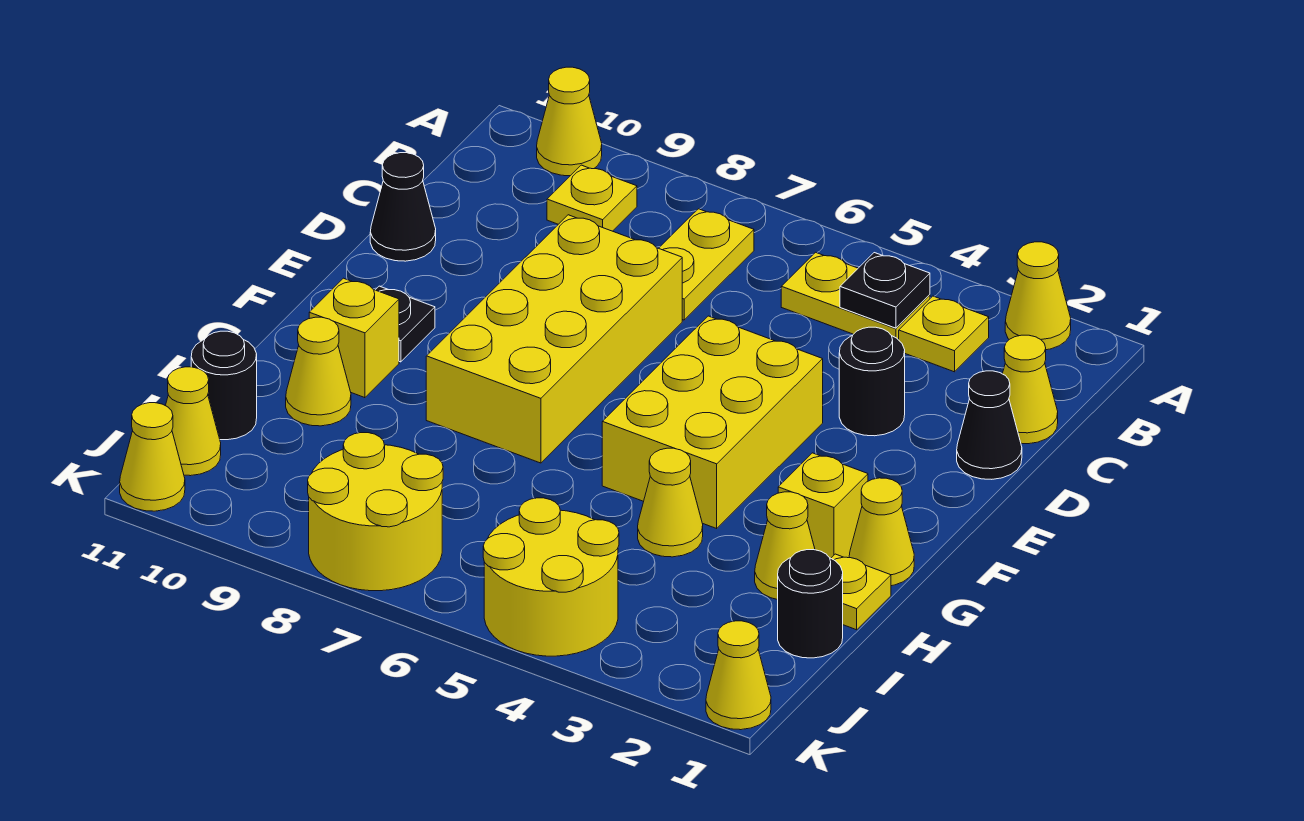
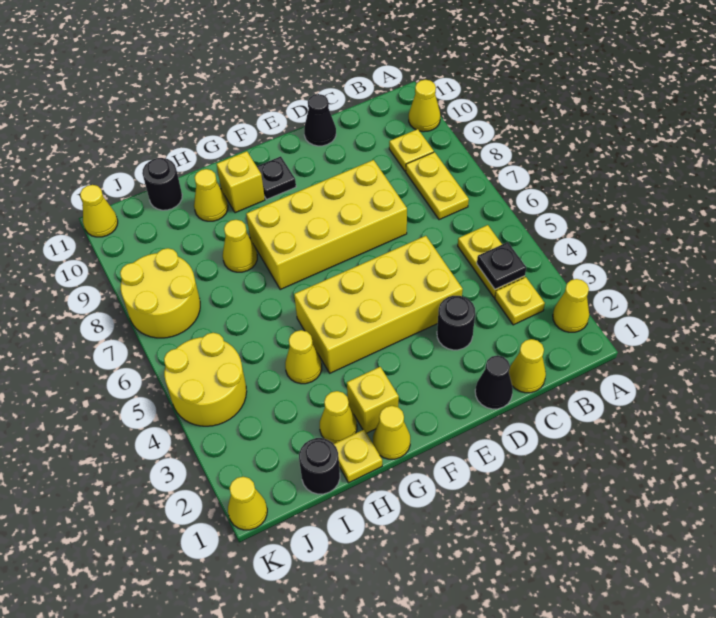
yellow 1x2 plate [659,209,754,320] -> yellow 1x2 plate turned to [406,152,469,220]
yellow 2x3 brick [602,316,823,528] -> yellow 2x4 brick [294,236,463,373]
yellow 1x1 cone [166,367,221,476] -> yellow 1x1 cone moved to [223,220,257,272]

